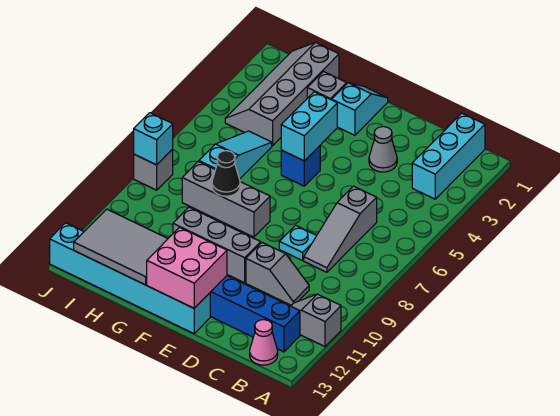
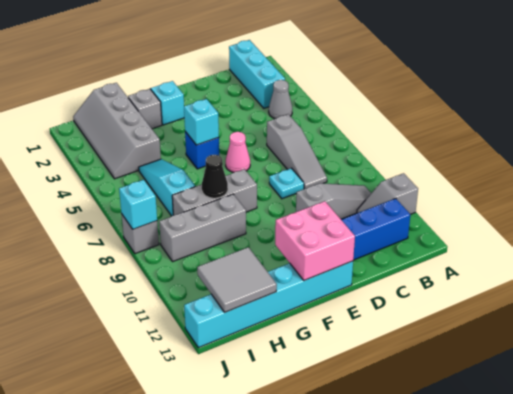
pink 1x1 cone [250,320,278,365] -> pink 1x1 cone moved to [226,132,250,173]
grey 1x2 slope [246,243,309,305] -> grey 1x3 slope [296,183,371,219]
grey 1x1 cone [369,127,397,172] -> grey 1x1 cone moved to [269,80,292,119]
grey 1x3 brick [173,207,261,283] -> grey 1x3 brick moved to [159,194,246,262]
cyan 1x2 brick [281,92,337,161] -> cyan 1x1 brick [184,99,219,145]
grey 2x3 tile [74,209,168,285] -> grey 2x2 tile [197,247,277,312]

